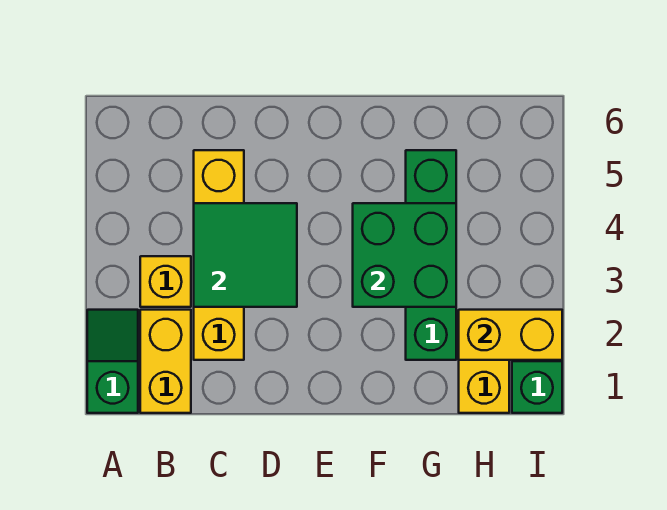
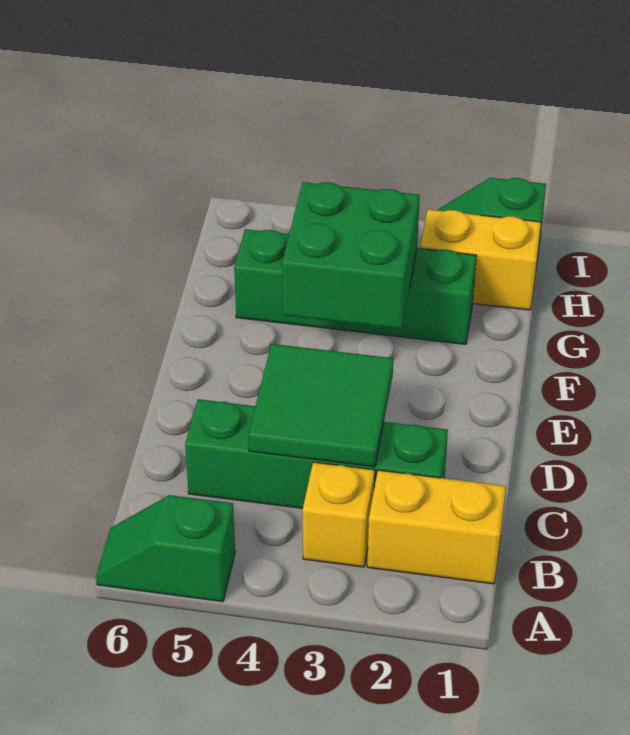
green 1x2 slope [87,310,138,413] -> green 1x2 slope moved to [96,495,235,602]
yellow 1x4 brick [194,150,244,360] -> green 1x4 brick [185,399,448,508]
yellow 1x2 brick [459,310,562,360] -> none

